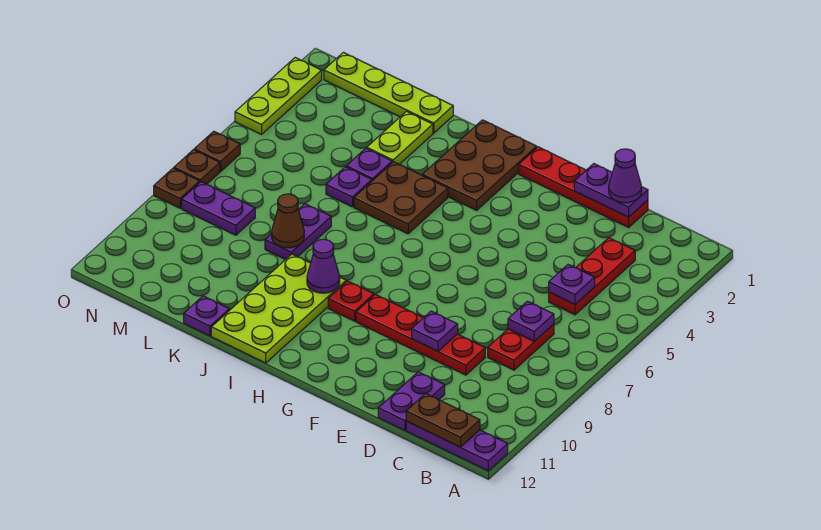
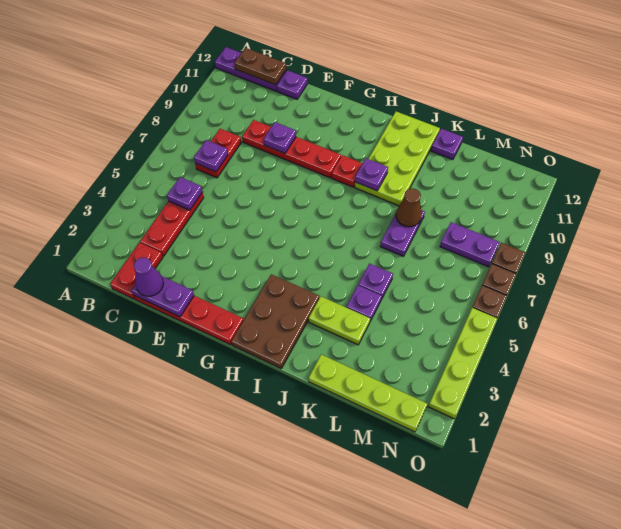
none -> red 1x2 plate [110,243,163,299]
purple 1x2 plate [378,372,445,430] -> purple 1x1 plate [277,70,307,99]
brown 2x2 plate [354,162,448,234] -> none
purple 1x1 cone [307,239,340,293] -> purple 1x1 plate [355,158,388,191]
lime 1x2 plate [367,111,433,164] -> lime 1x2 plate turned to [309,297,370,345]
lime 1x3 plate [235,58,322,134] -> lime 1x4 plate [428,308,497,419]

